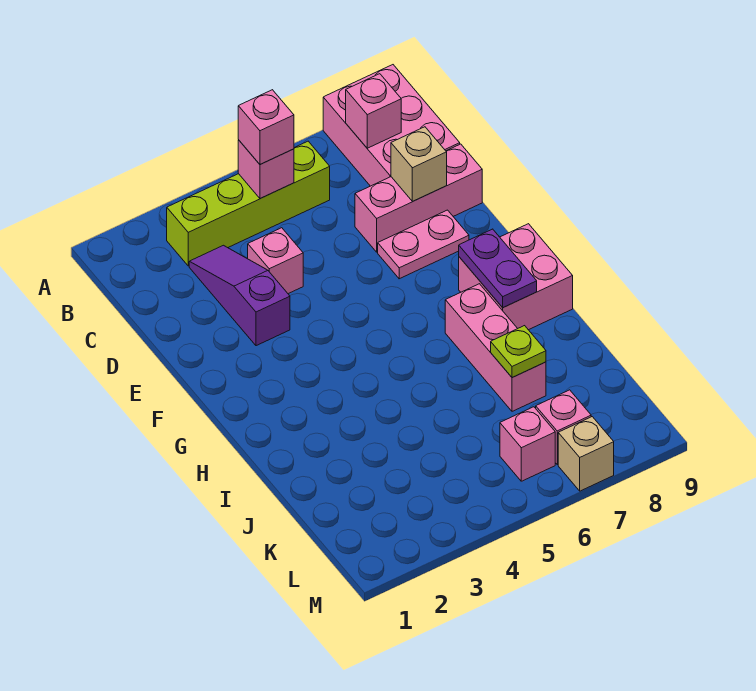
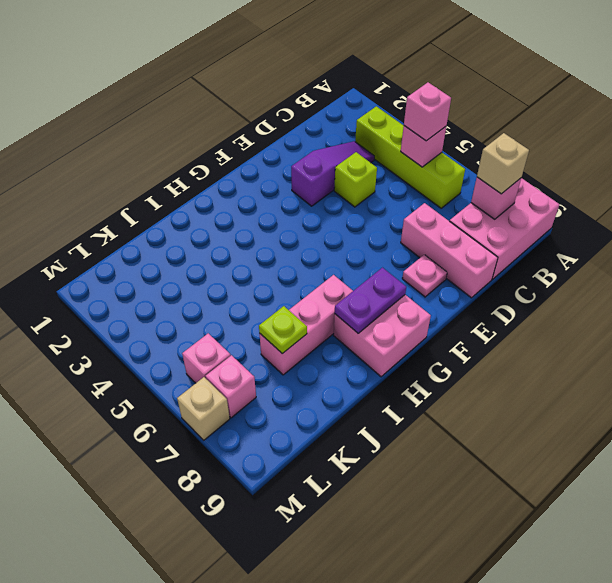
pink 1x1 brick [248,228,303,294] -> lime 1x1 brick [334,152,377,207]
tan 1x1 brick [391,127,447,201] -> tan 1x1 brick moved to [477,133,529,194]
pink 1x2 plate [378,210,469,279] -> pink 1x1 plate [402,255,447,297]

